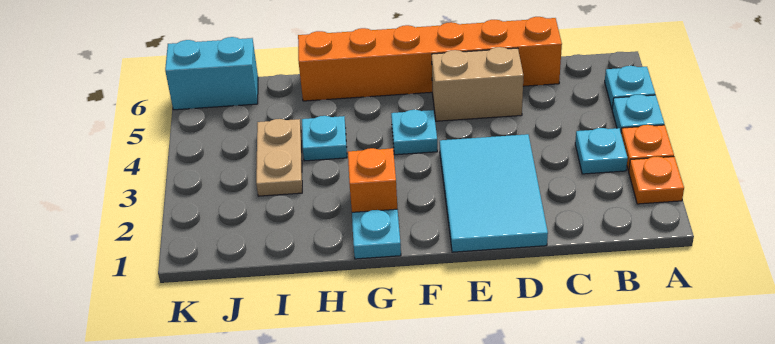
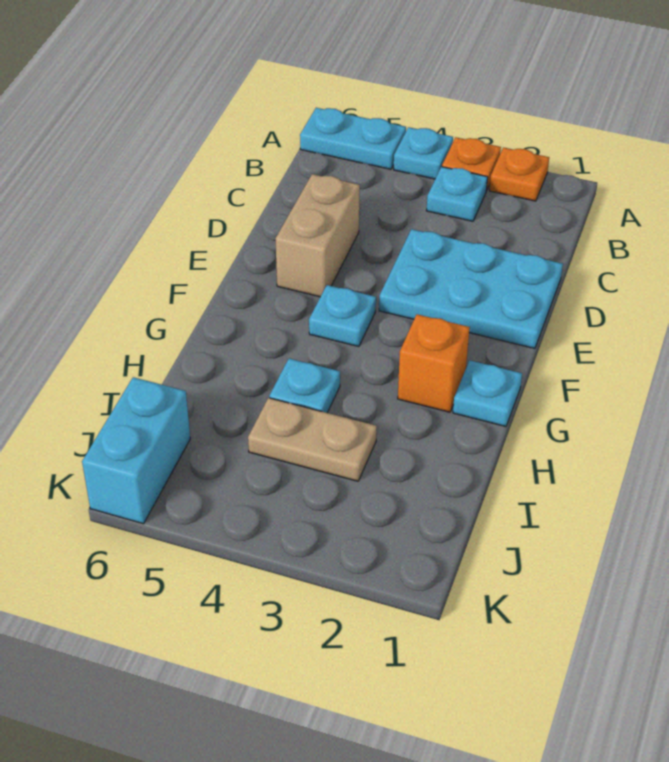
cyan 1x1 plate [605,66,655,108] -> cyan 1x2 plate [300,108,406,169]
orange 1x6 brick [298,17,562,101] -> none
cyan 2x3 tile [440,134,548,252] -> cyan 2x3 plate [379,229,563,348]

